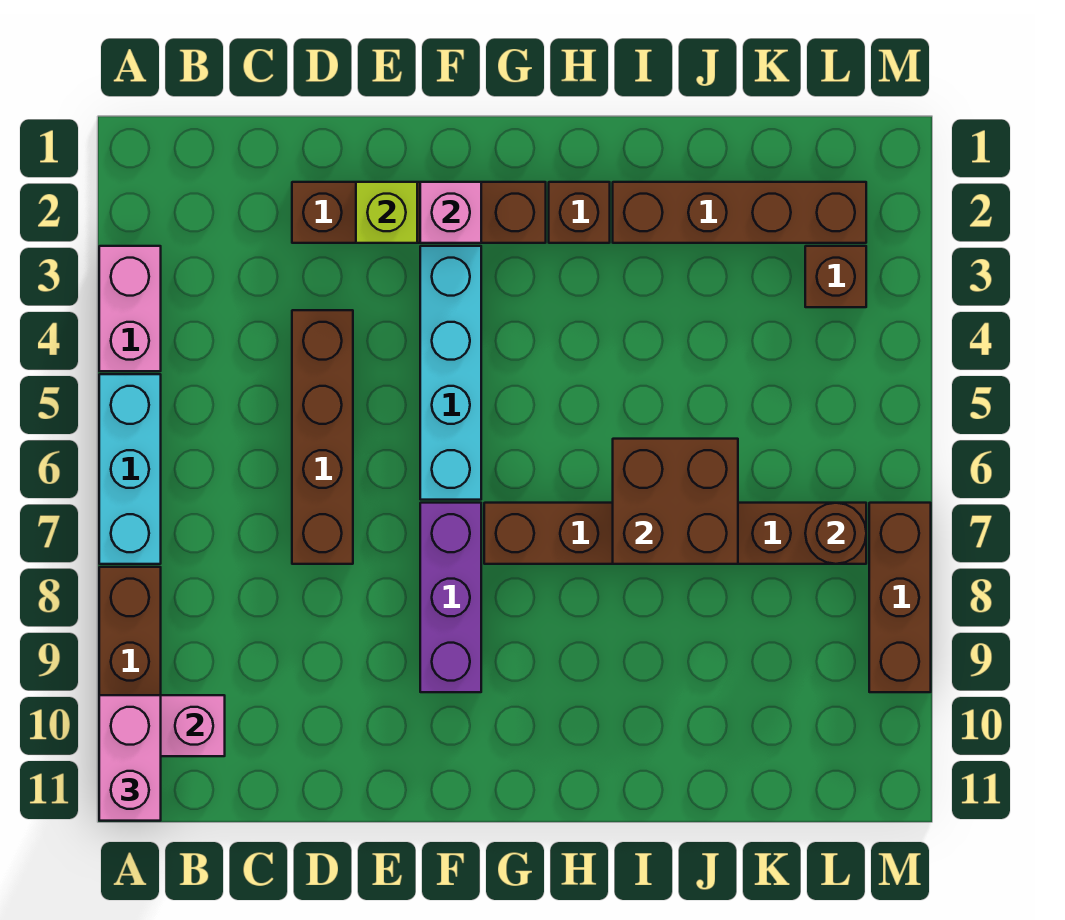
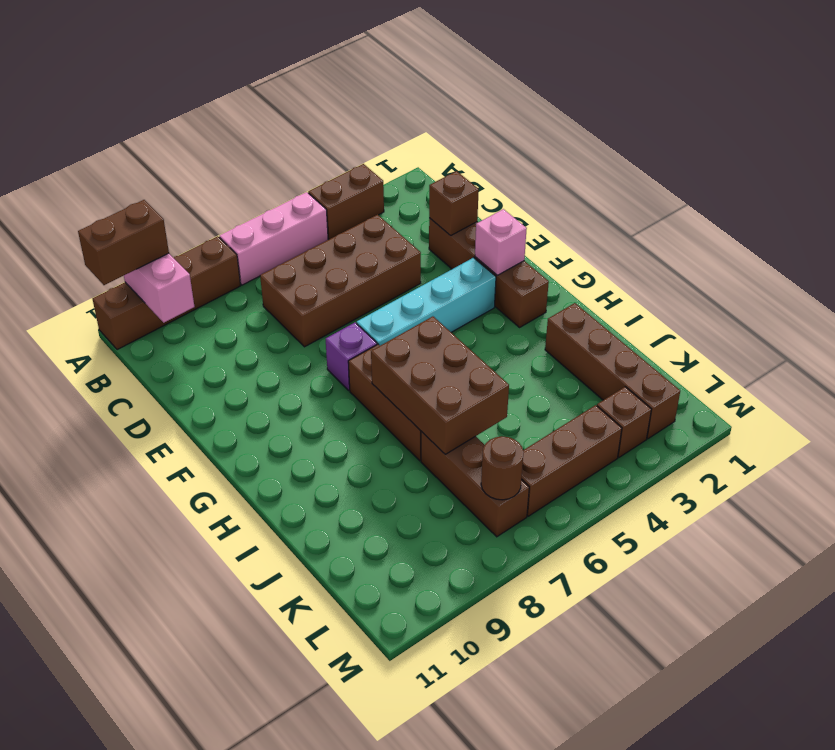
pink 1x2 brick [99,246,161,371] -> brown 1x2 brick [308,164,384,239]
cyan 1x3 brick [99,374,161,564] -> pink 1x3 brick [219,192,328,285]
pink 1x2 brick [99,695,161,821] -> brown 1x2 brick [78,200,169,285]
brown 1x4 brick [292,310,353,564] -> brown 2x4 brick [260,215,421,347]
lime 1x1 brick [356,182,417,243] -> none
purple 1x3 brick [420,503,481,692] -> purple 1x1 brick [326,323,377,390]
brown 1x1 brick [549,182,610,243] -> brown 1x1 brick moved to [429,171,479,236]
brown 2x2 brick [613,439,738,564] -> brown 2x3 brick [371,316,509,454]
brown 1x3 brick [869,503,931,692] -> brown 1x3 brick moved to [521,405,622,516]

